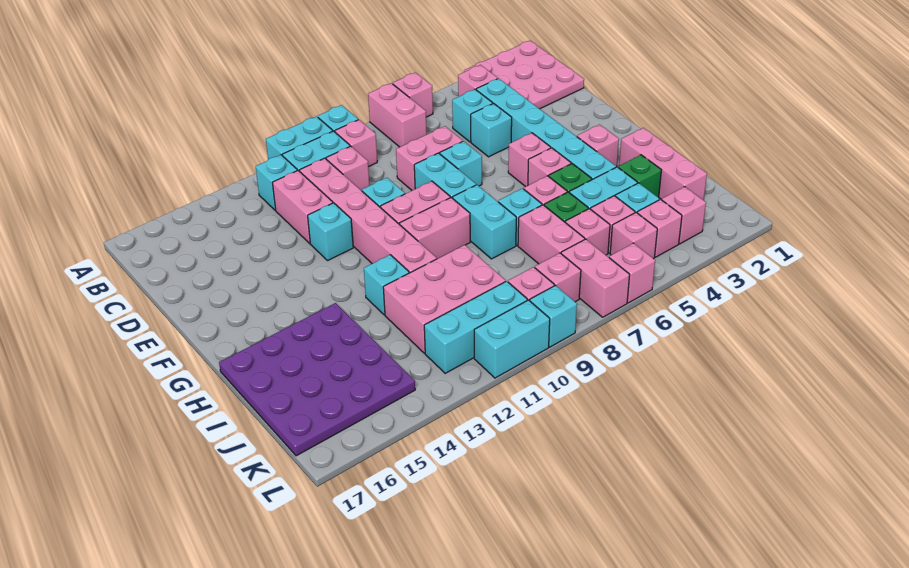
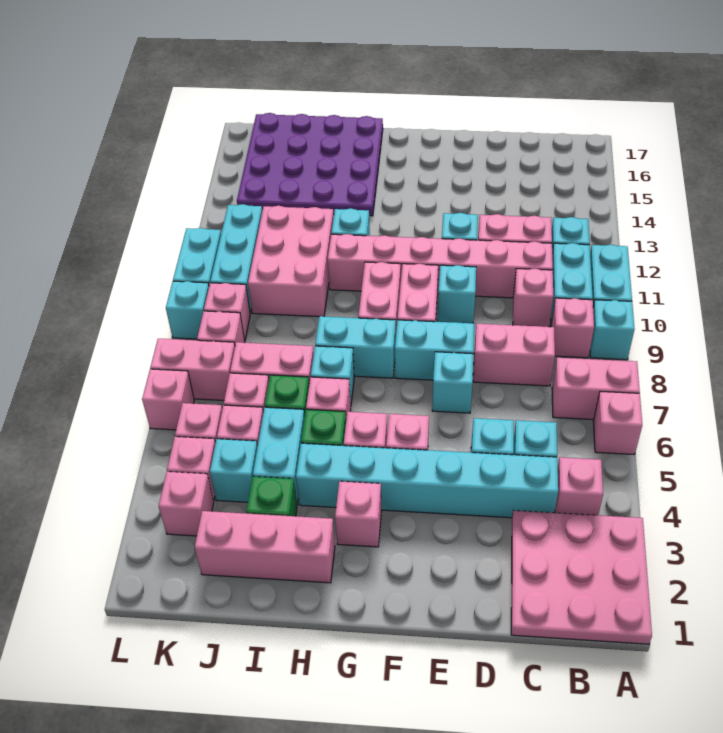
pink 1x2 brick [396,126,463,190] -> pink 1x2 brick turned to [473,324,555,386]

